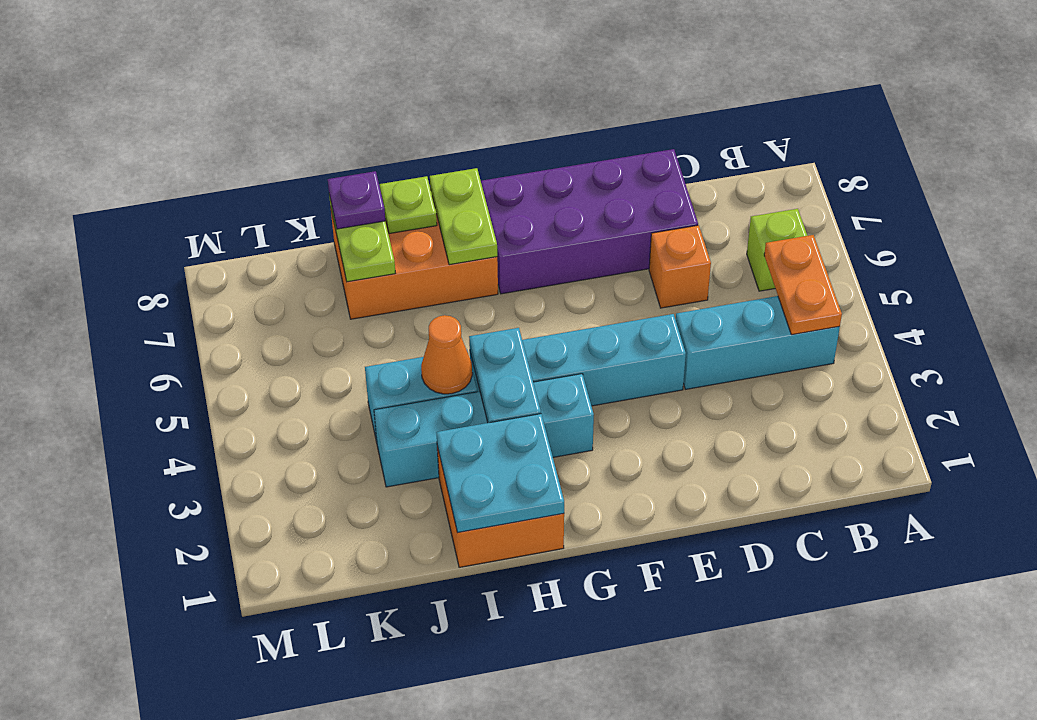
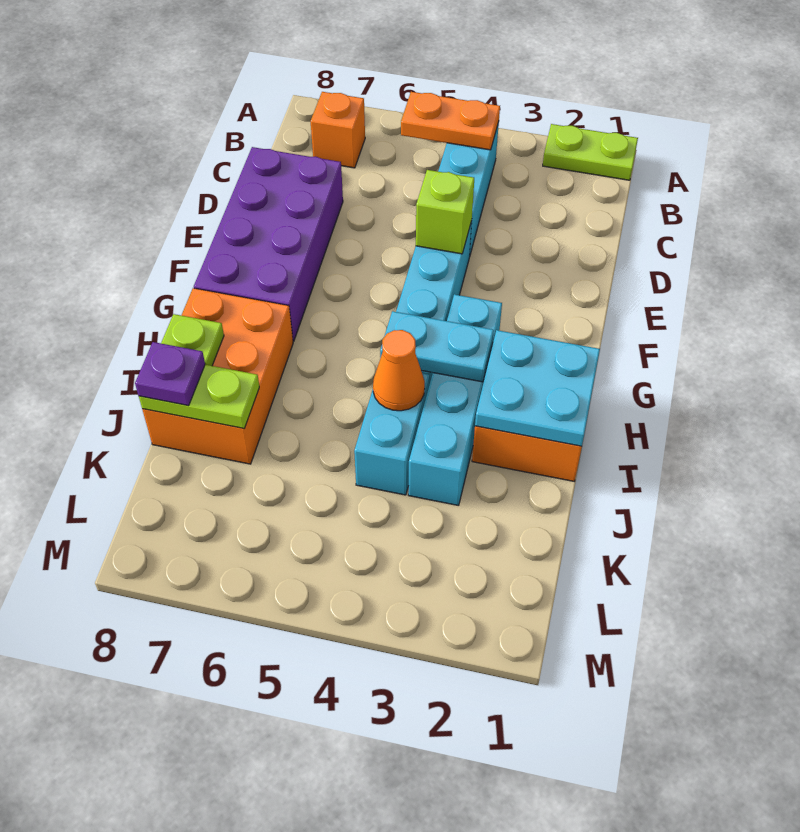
lime 1x1 brick [747,209,807,291] -> lime 1x1 brick moved to [416,170,474,254]
orange 1x1 brick [649,225,711,308] -> orange 1x1 brick moved to [310,92,365,168]
lime 1x2 plate [430,168,497,265] -> lime 1x2 plate moved to [543,124,638,180]

